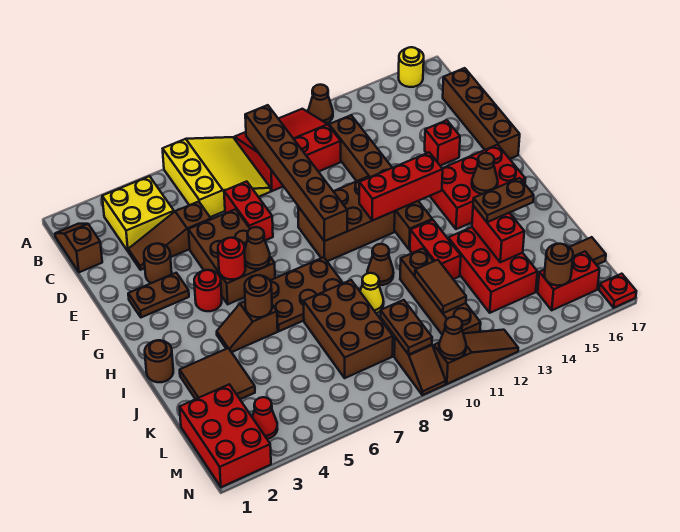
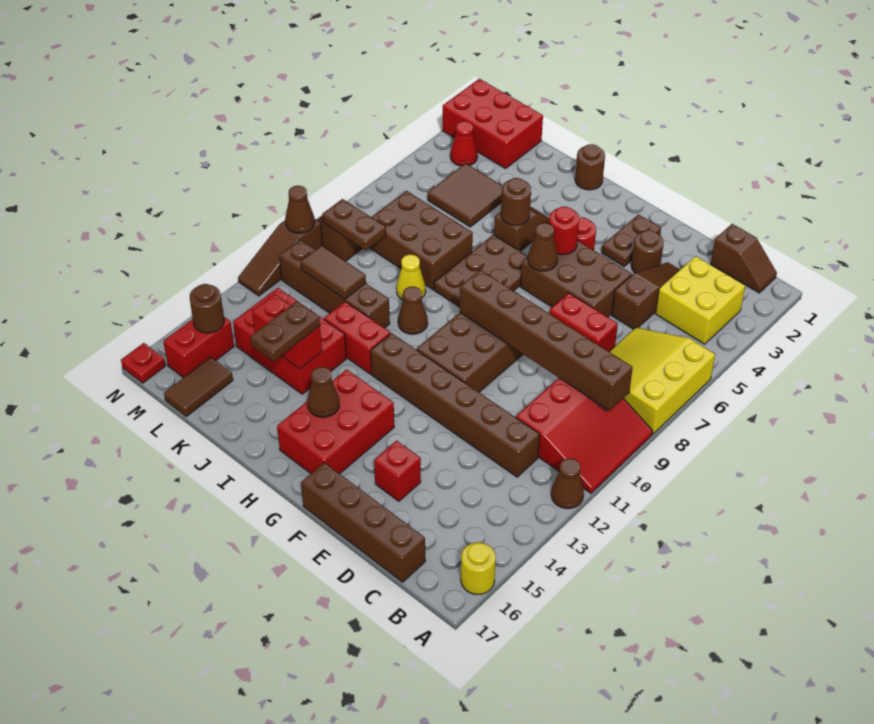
yellow 3x3 slope [163,137,271,217] -> yellow 3x3 slope turned to [609,327,715,434]
red 1x3 brick [359,152,443,221] -> none
brown 2x2 tile [180,348,255,399] -> brown 2x2 tile moved to [427,163,502,227]

